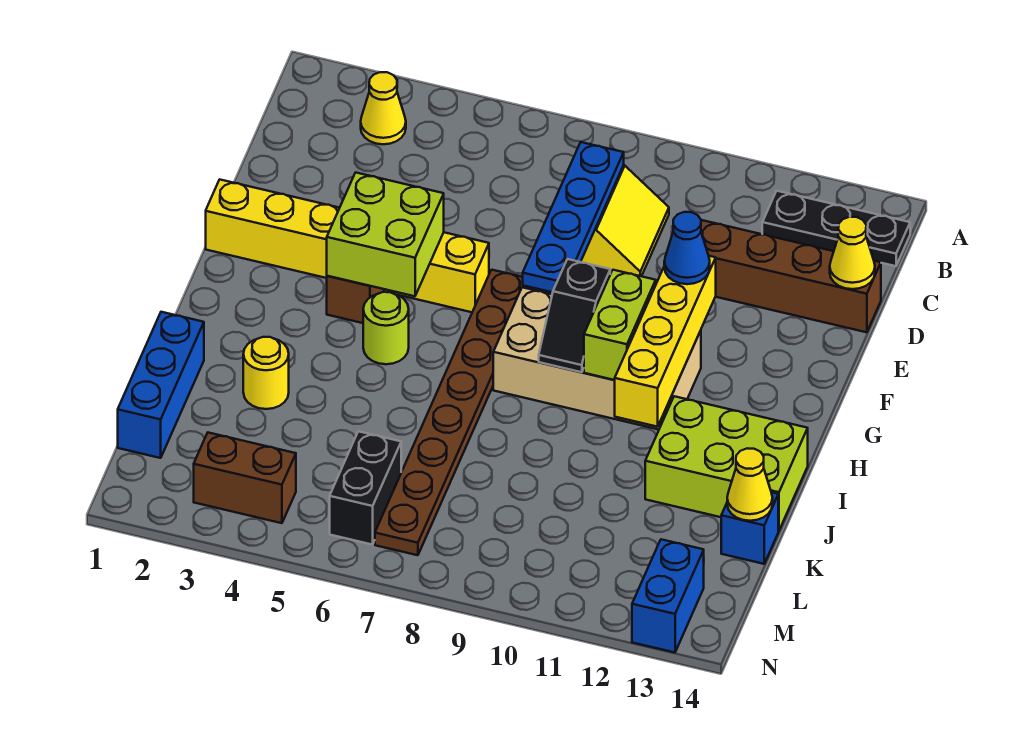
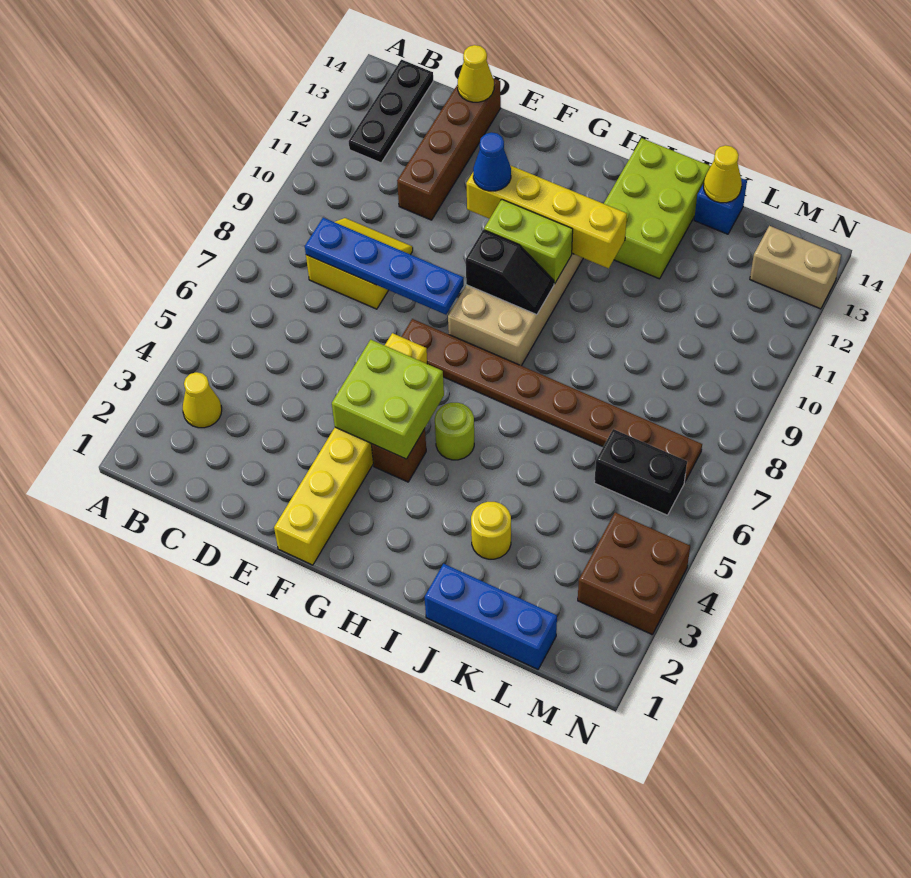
brown 1x2 brick [194,433,296,523] -> brown 2x2 brick [578,513,690,635]
blue 1x2 brick [632,539,704,652] -> tan 1x2 brick [750,226,841,309]

